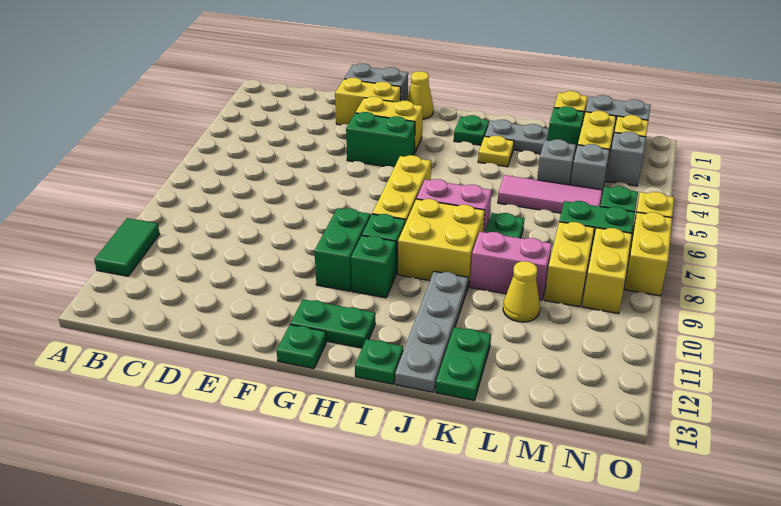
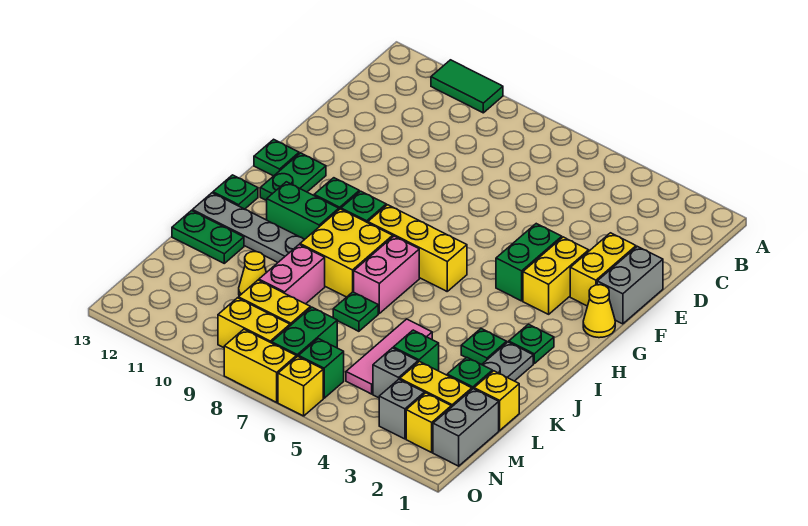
green 1x2 brick [314,208,370,291] -> green 1x2 brick moved to [267,182,339,239]
yellow 1x1 plate [478,136,514,167] -> green 1x1 plate [461,329,507,365]
grey 1x1 brick [537,139,576,185] -> green 1x1 brick [393,330,439,371]

